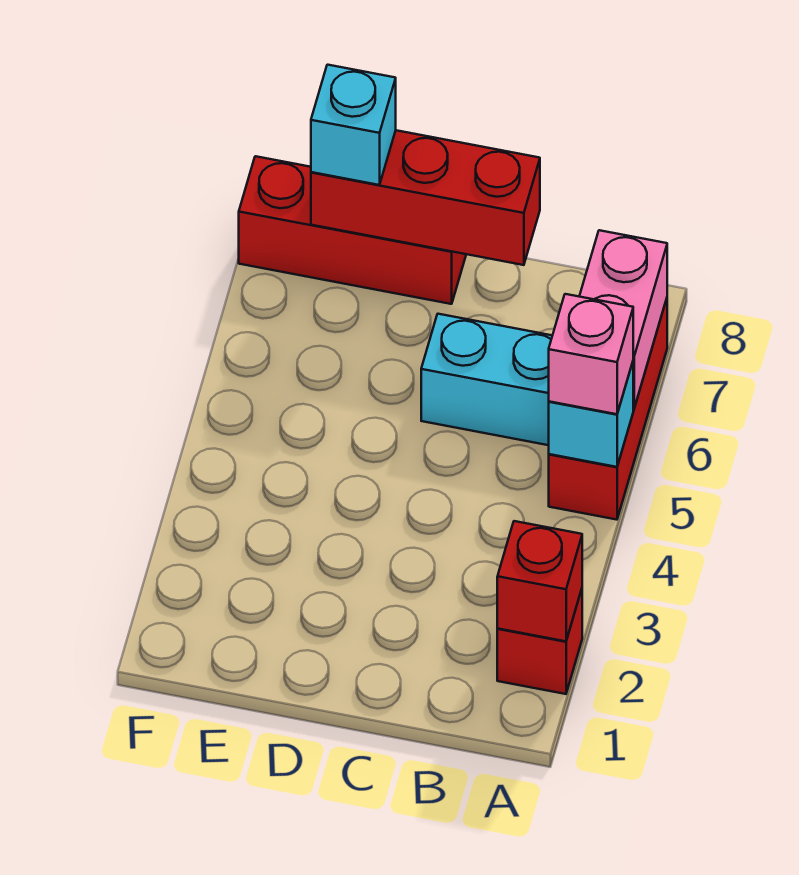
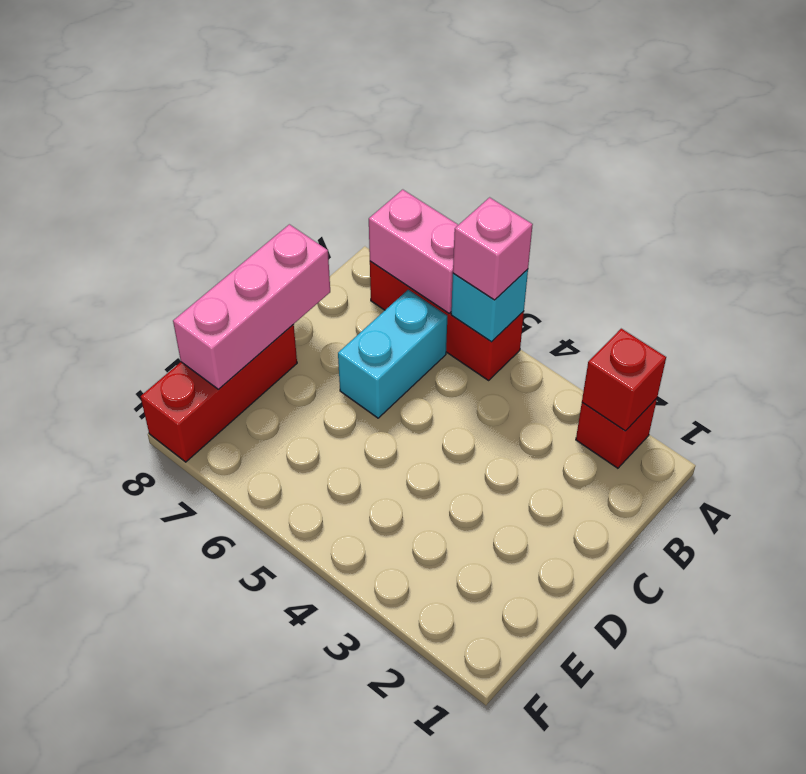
red 1x3 brick [311,130,540,265] -> pink 1x3 brick [173,224,330,389]
cyan 1x1 brick [311,65,396,185] -> none

